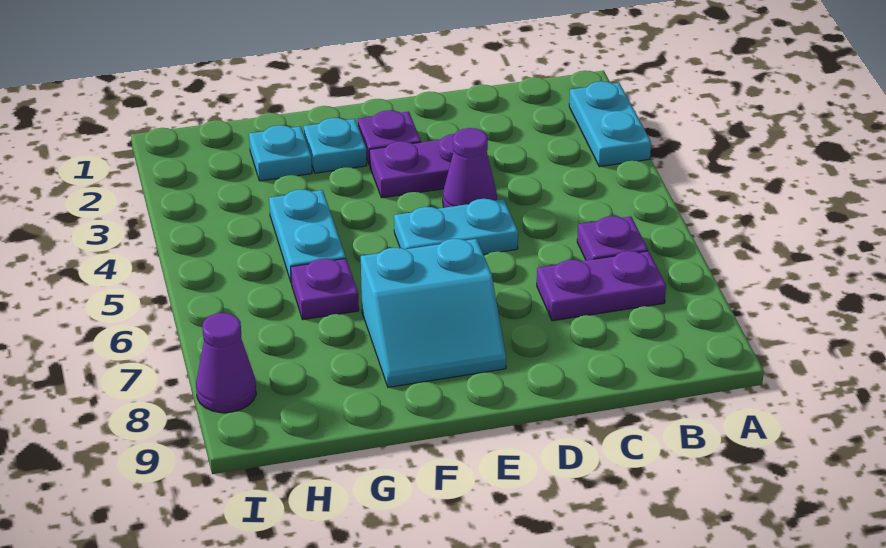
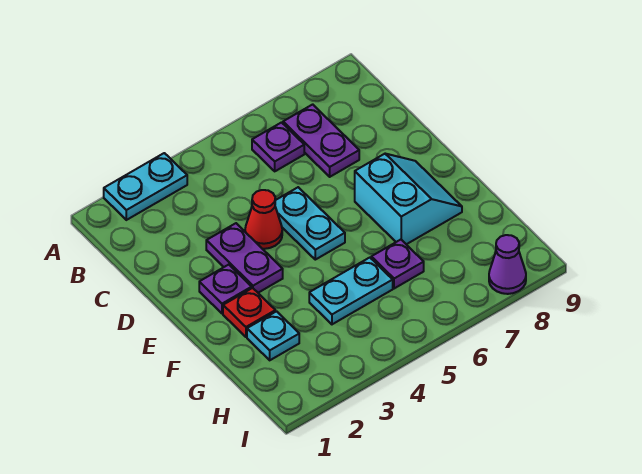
purple 1x1 cone [443,128,497,208] -> red 1x1 cone [245,190,282,249]
cyan 1x1 plate [304,118,367,173] -> red 1x1 plate [223,288,275,337]

